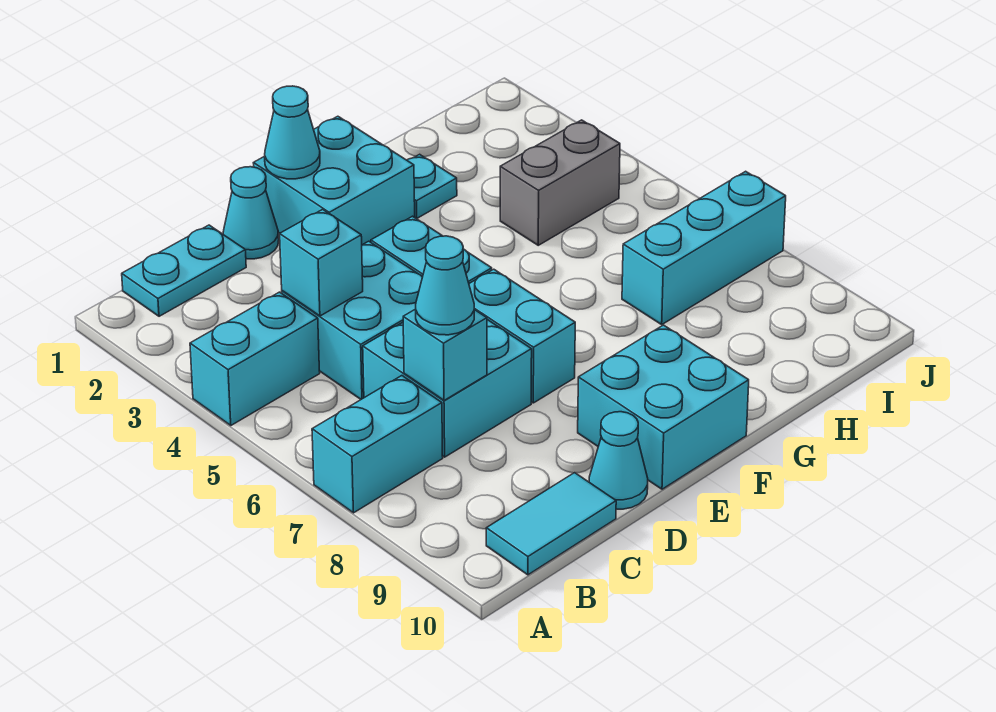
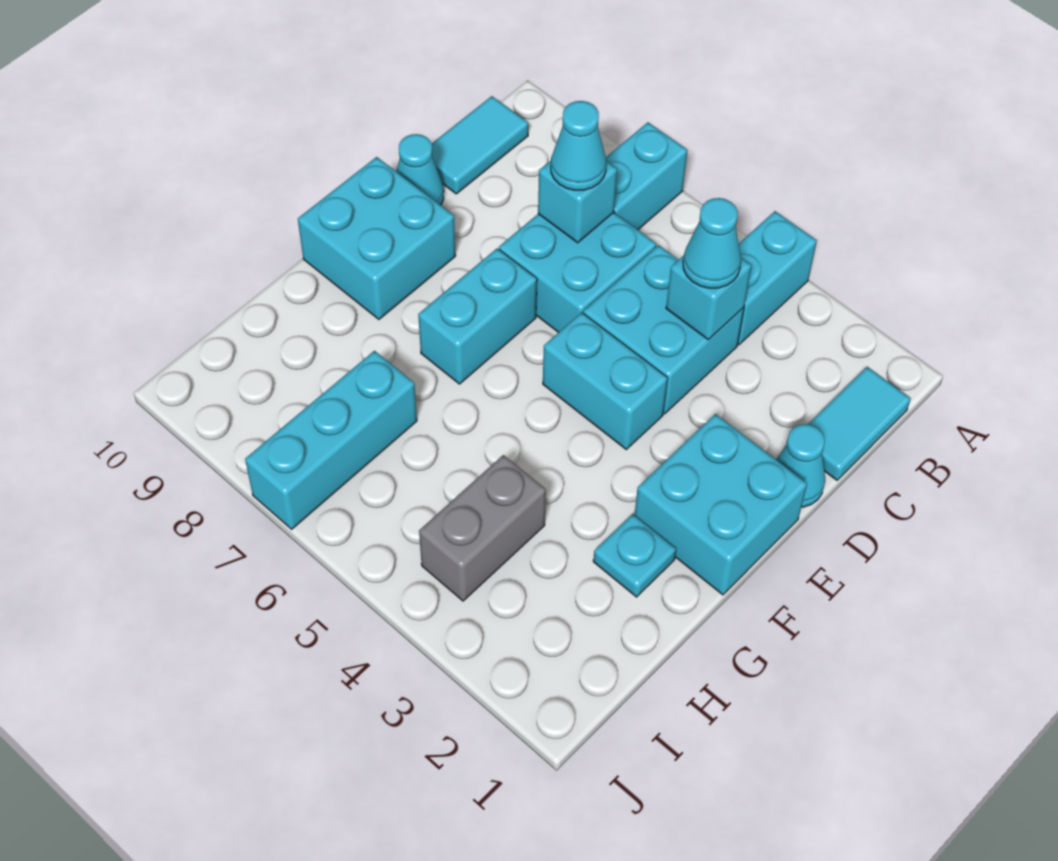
cyan 1x2 plate [122,225,246,316] -> cyan 1x2 tile [808,367,911,480]
cyan 1x1 cone [265,86,320,179] -> cyan 1x1 cone moved to [683,198,741,288]
cyan 1x2 brick [469,269,575,403] -> cyan 1x2 brick turned to [418,248,537,384]

